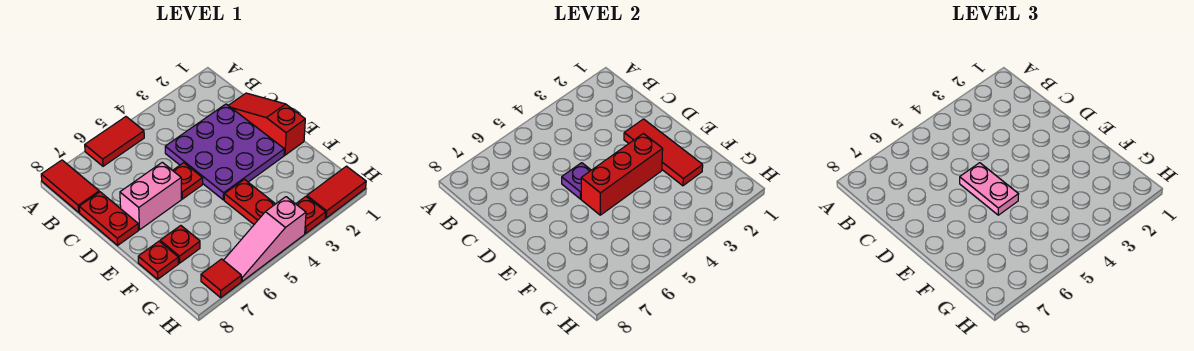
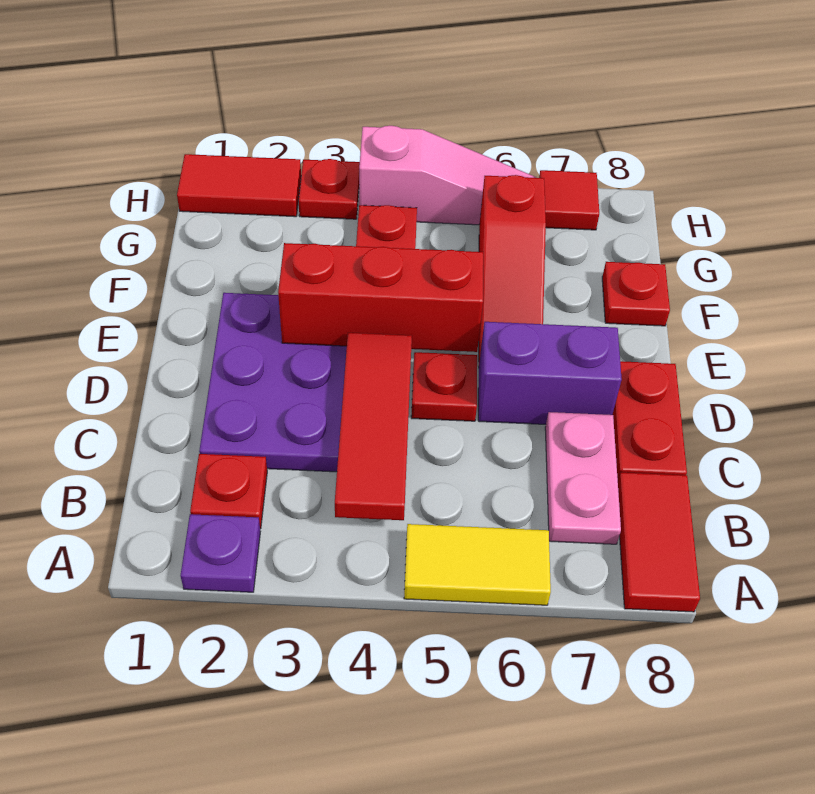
red 1x2 tile [85,117,144,166] -> yellow 1x2 tile [404,524,551,605]
red 1x3 slope [228,93,305,155] -> red 1x3 slope moved to [479,175,546,362]
red 1x3 tile [624,119,703,186] -> red 1x3 tile moved to [335,333,412,520]
purple 1x1 plate [562,163,591,199] -> purple 1x1 plate moved to [181,514,260,592]
pink 1x2 plate [960,163,1019,215] -> pink 1x2 plate moved to [545,412,621,544]
pink 1x2 brick [120,162,181,230] -> purple 1x2 brick [478,322,622,424]
red 1x1 plate [160,226,200,263] -> red 1x1 plate moved to [190,454,267,529]

